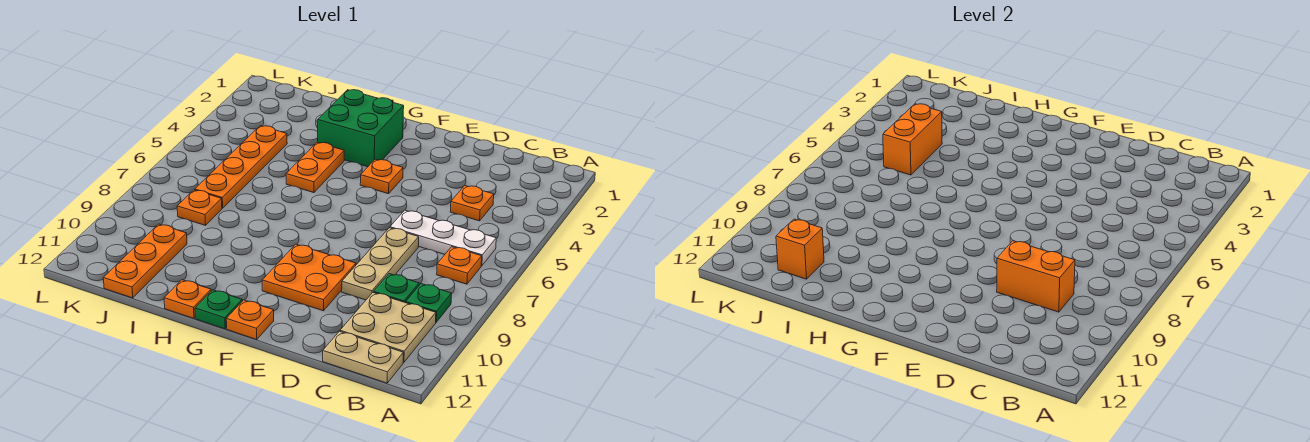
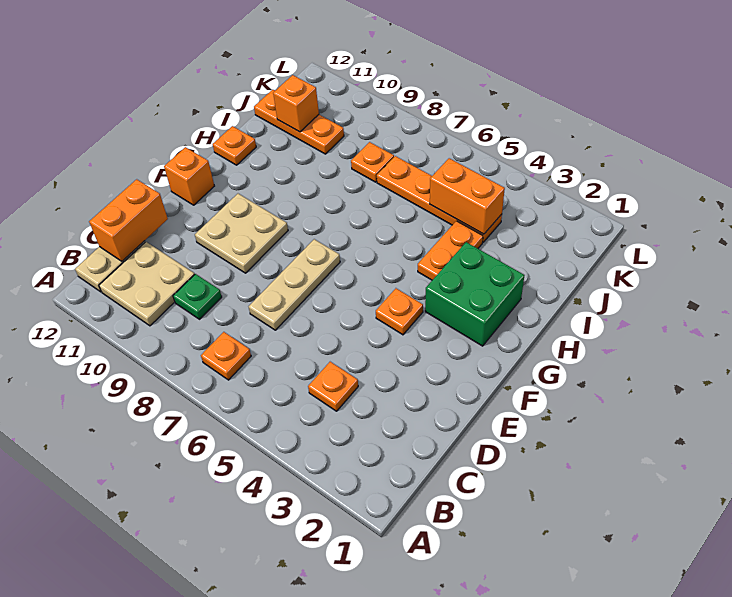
white 1x3 plate [390,210,496,266] -> none
green 1x1 plate [406,284,452,322] -> none
orange 1x2 brick [997,241,1075,312] -> orange 1x2 brick moved to [89,179,168,261]
tan 1x3 plate [342,228,419,300] -> tan 1x3 plate turned to [249,239,340,330]
orange 2x2 plate [262,244,356,311] -> tan 2x2 plate [195,194,288,273]
orange 1x1 plate [226,300,274,340] -> orange 1x1 brick [164,147,214,205]
green 1x1 plate [195,290,242,329] -> none
orange 1x2 plate [286,142,344,193] -> orange 1x2 plate turned to [418,221,483,280]

